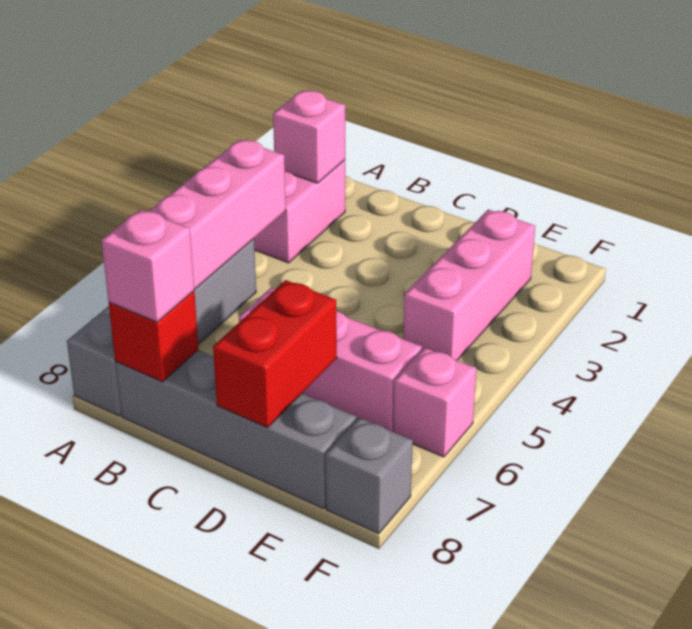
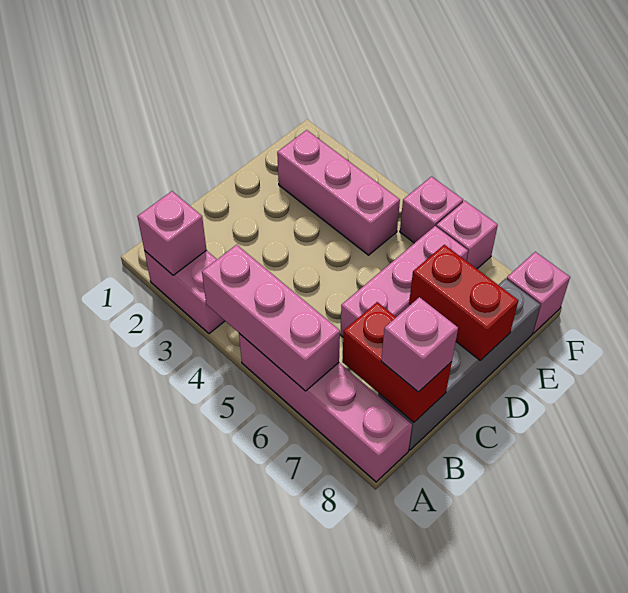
grey 1x4 brick [67,239,256,416] -> pink 1x4 brick [239,333,412,482]
red 1x1 brick [109,291,199,382] -> red 1x2 brick [342,302,452,422]
none -> pink 1x1 brick [400,177,463,243]
grey 1x1 brick [326,418,413,534] -> pink 1x1 brick [507,252,570,333]

